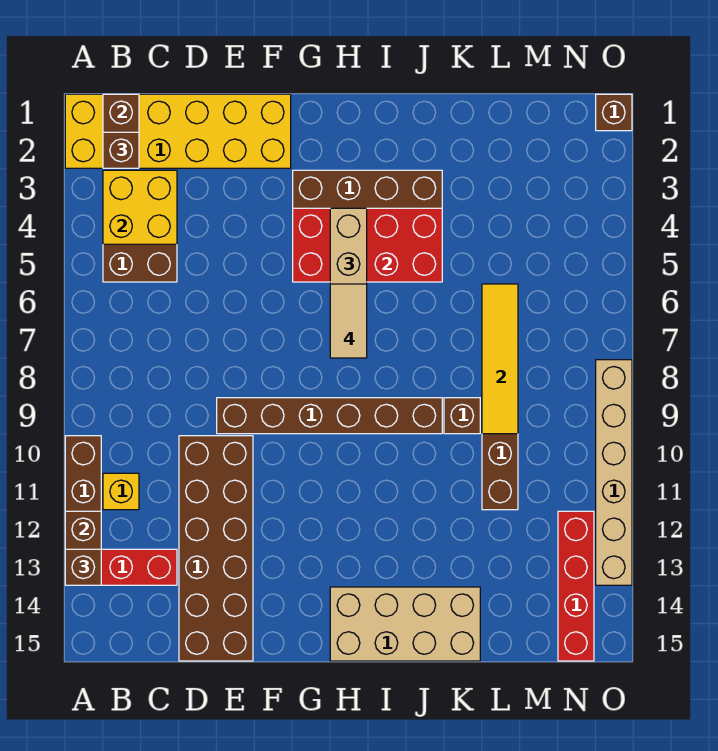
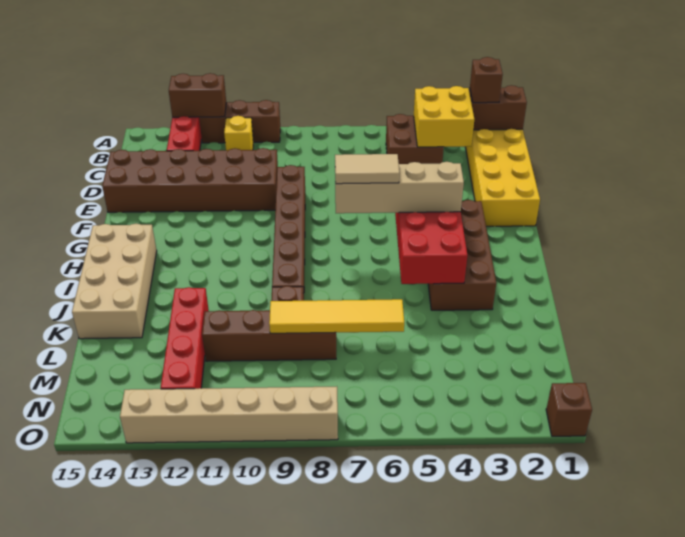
brown 1x1 brick [65,549,101,585] -> none
red 1x4 brick [558,511,594,661] -> red 1x4 brick turned to [161,287,209,389]

